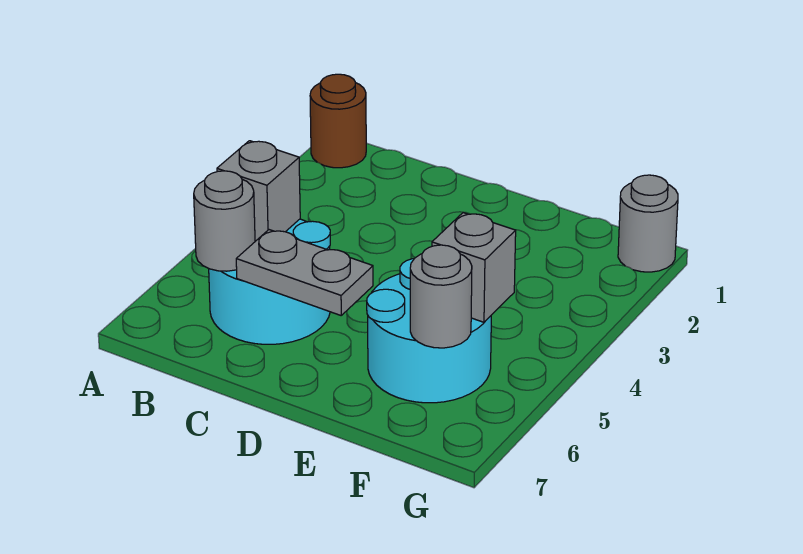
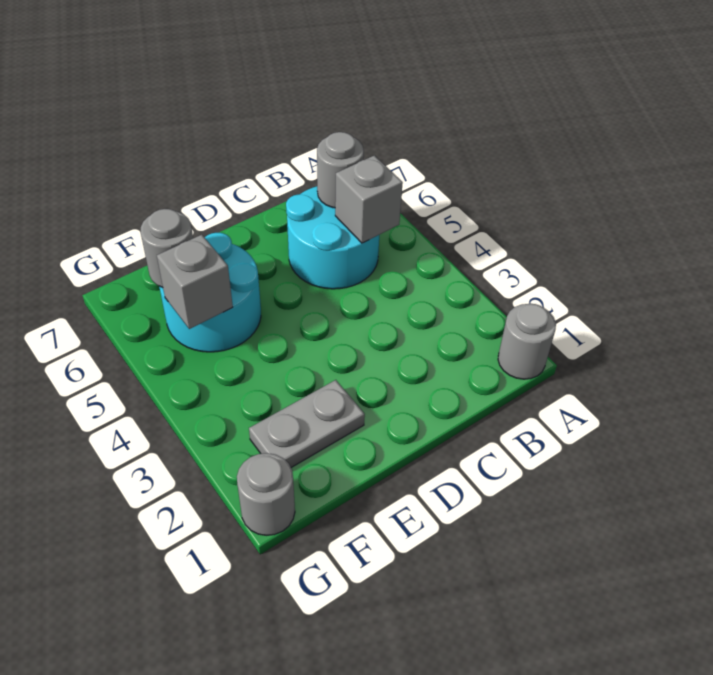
brown 1x1 round brick [310,74,366,168] -> grey 1x1 round brick [498,304,556,379]
grey 1x2 plate [236,230,373,315] -> grey 1x2 plate moved to [249,380,365,468]

